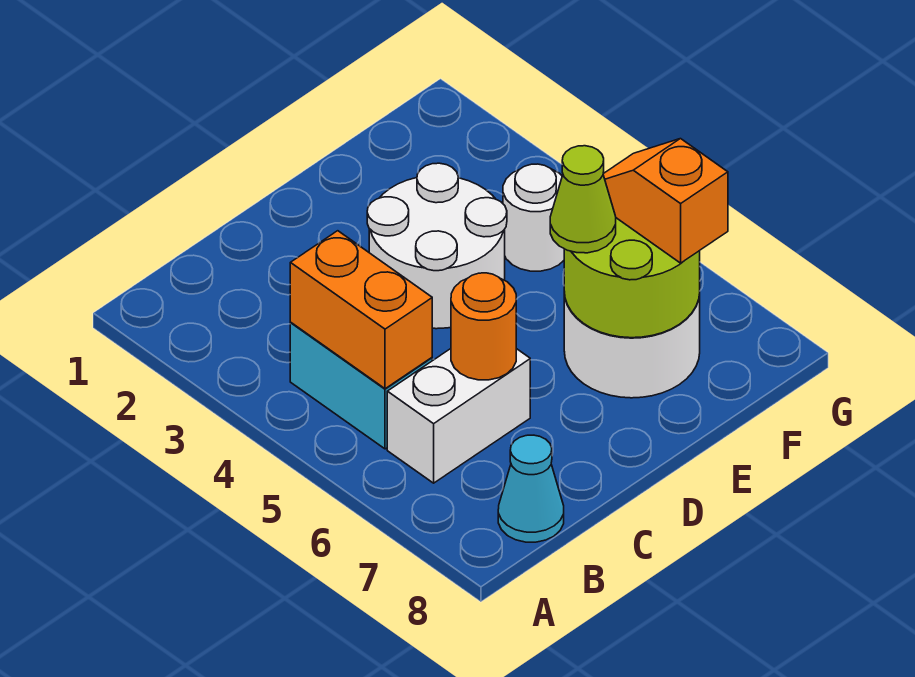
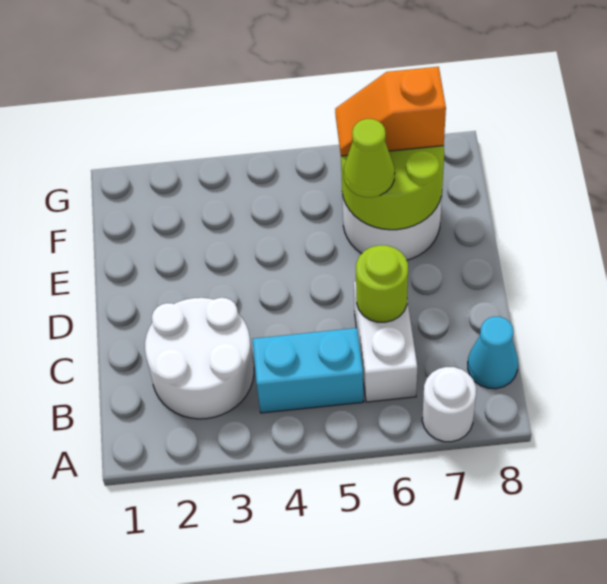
orange 1x2 brick [290,231,432,389] -> none
orange 1x1 round brick [451,273,516,380] -> lime 1x1 round brick [356,245,408,322]
white 2x2 round brick [367,163,507,329] -> white 2x2 round brick moved to [145,298,254,419]
white 1x1 round brick [503,164,564,271] -> white 1x1 round brick moved to [422,367,476,442]

